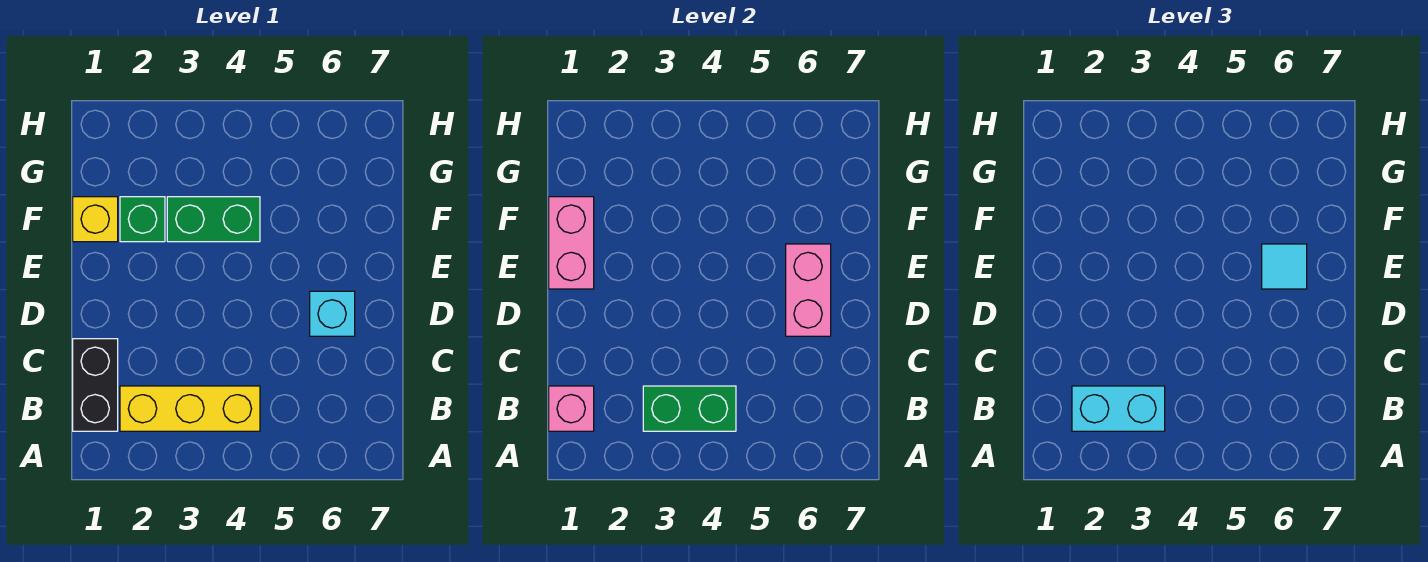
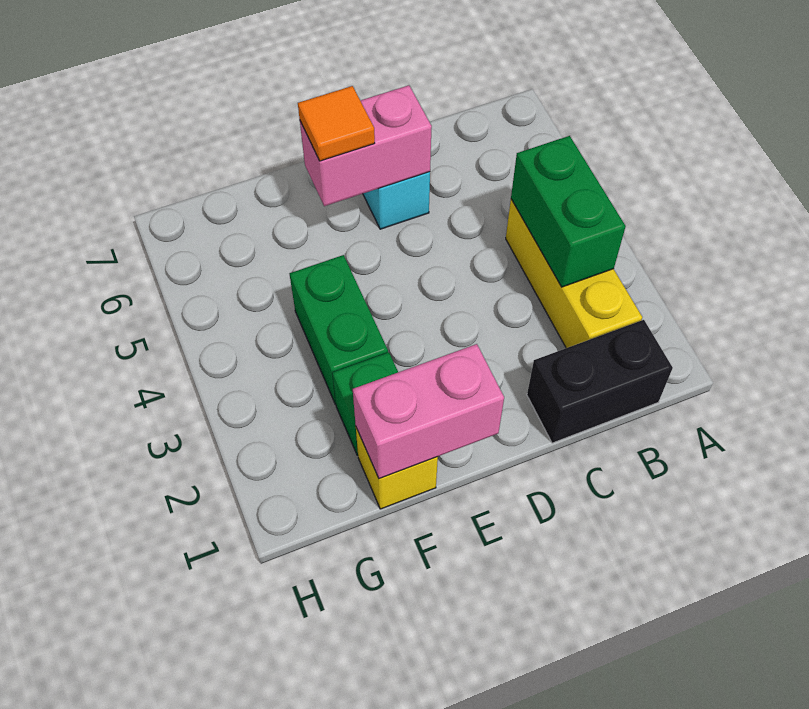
pink 1x1 brick [549,386,594,431] -> none
cyan 1x2 brick [1072,386,1165,431] -> none
cyan 1x1 tile [1262,244,1307,289] -> orange 1x1 tile [298,86,375,161]

